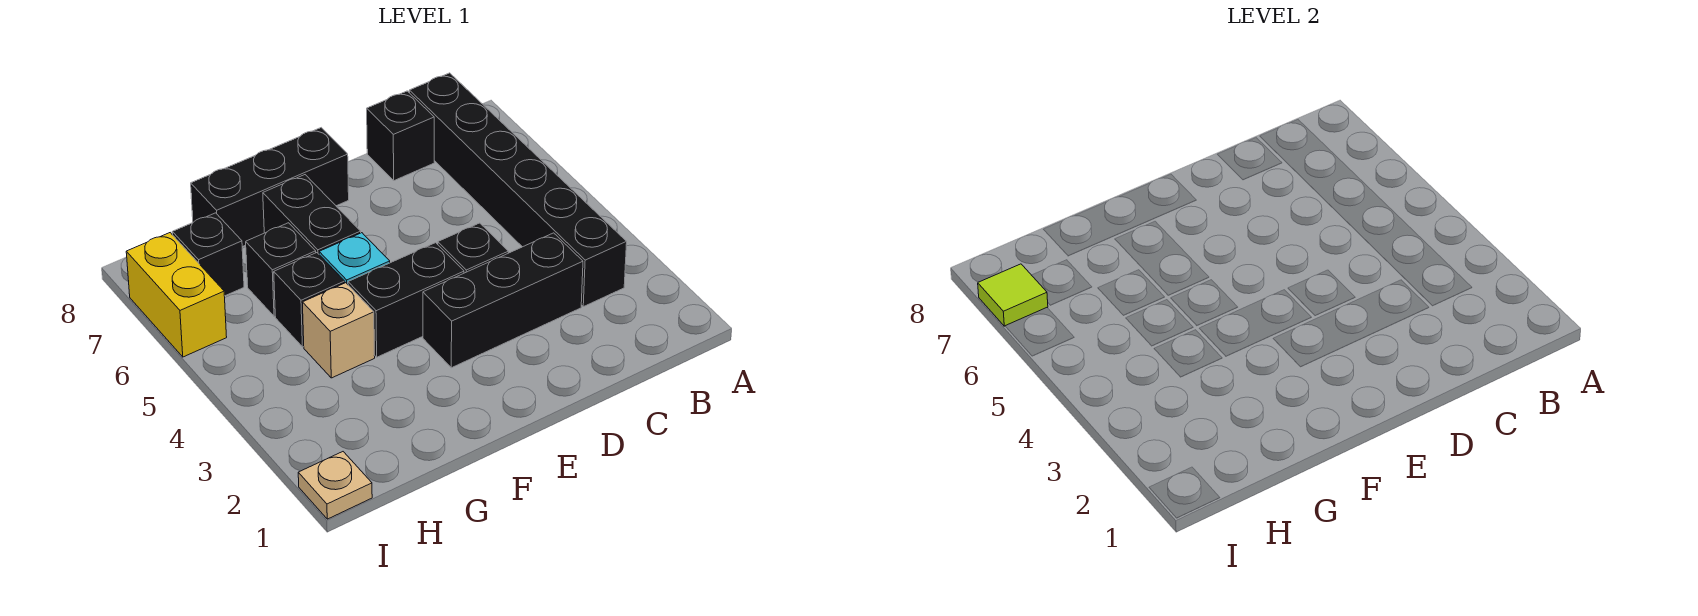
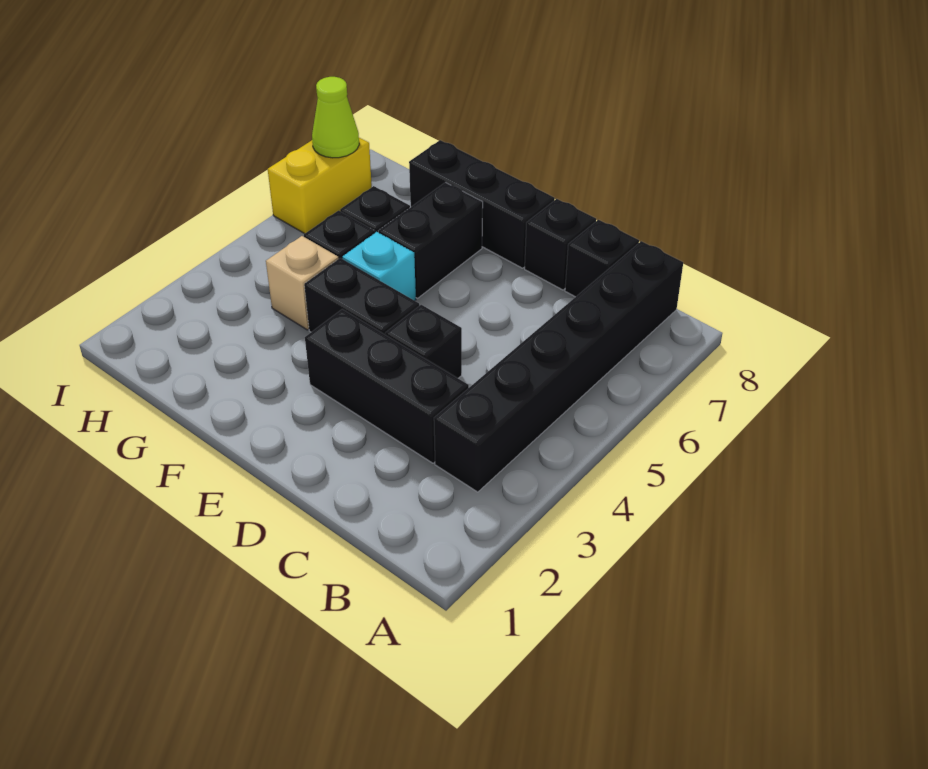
black 1x1 brick [172,213,244,296] -> black 1x1 brick moved to [525,199,596,290]
tan 1x1 plate [298,452,372,519] -> none
lime 1x1 tile [978,264,1048,326] -> lime 1x1 cone [312,77,359,158]

